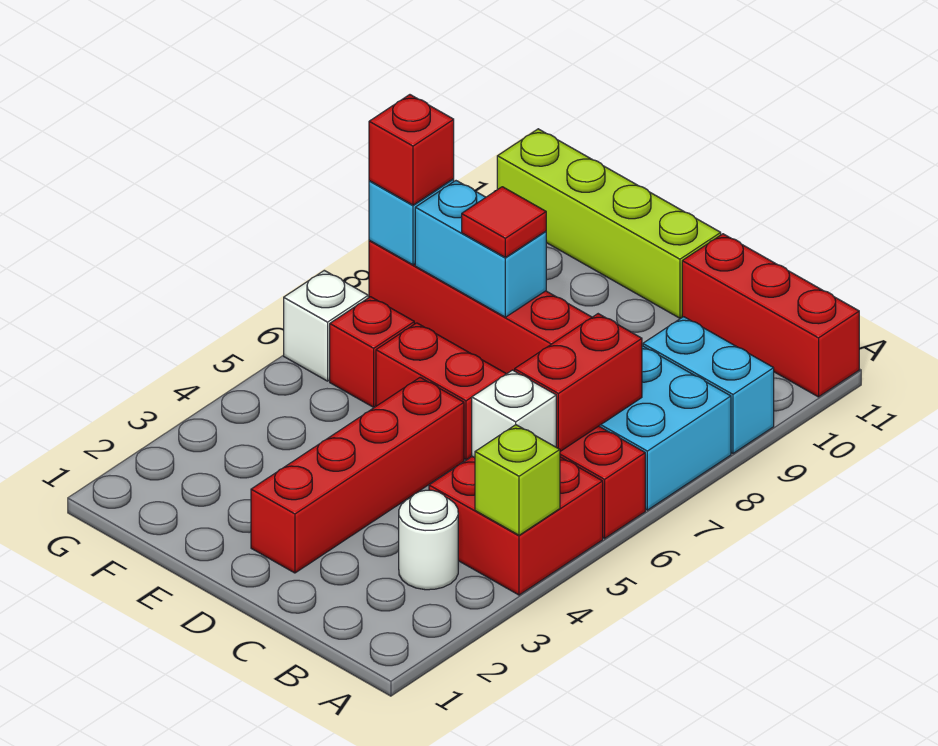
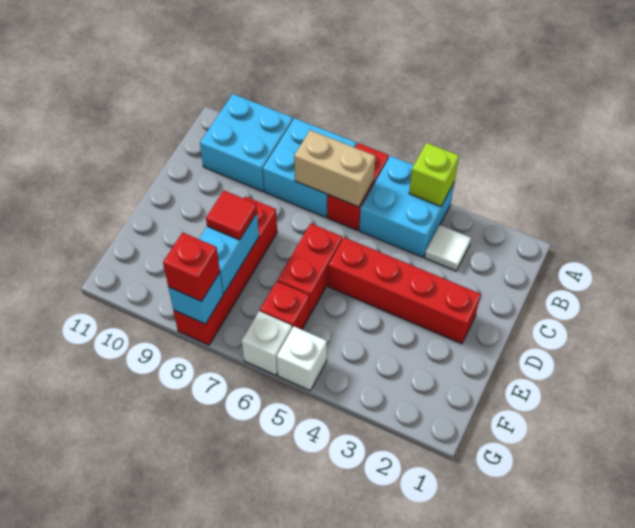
red 2x2 brick [429,456,603,595] -> cyan 2x2 brick [359,156,454,257]
cyan 1x2 brick [643,317,774,453] -> cyan 2x2 brick [200,94,293,191]
red 1x3 brick [682,234,859,397] -> none
white 1x1 round brick [399,490,458,590] -> white 1x1 tile [425,225,471,271]
white 1x1 brick [472,370,556,458] -> white 1x1 brick moved to [277,326,327,391]
red 1x2 brick [515,314,642,451] -> tan 1x2 brick [294,130,375,207]
lime 1x4 brick [497,129,721,318] -> none

